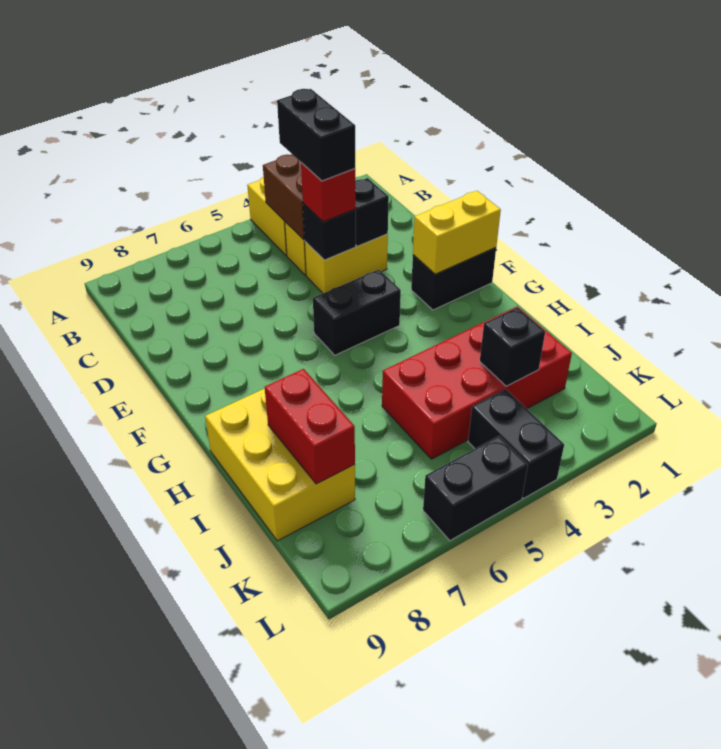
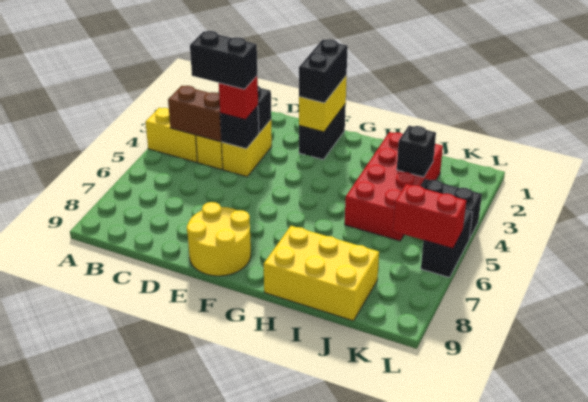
none -> yellow 2x2 round brick [187,202,251,276]
black 1x2 brick [313,269,401,355] -> black 1x2 brick moved to [299,39,348,103]
red 1x2 brick [265,369,355,484] -> red 1x2 brick moved to [393,184,466,248]

